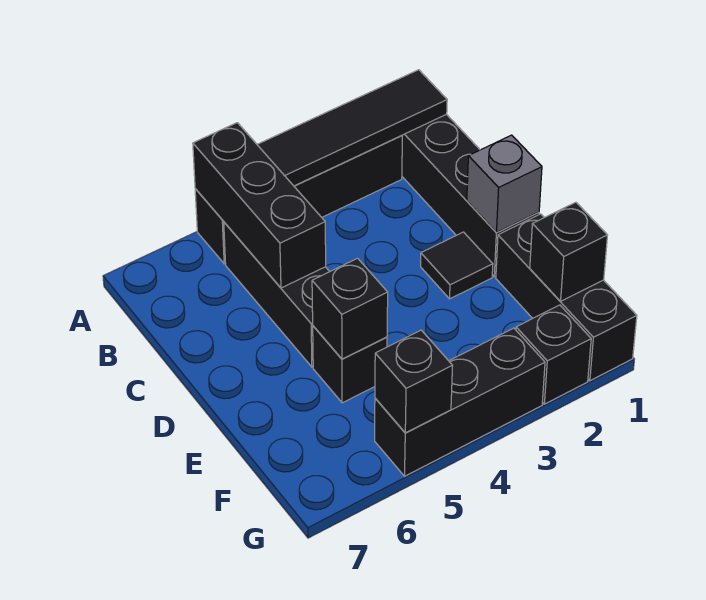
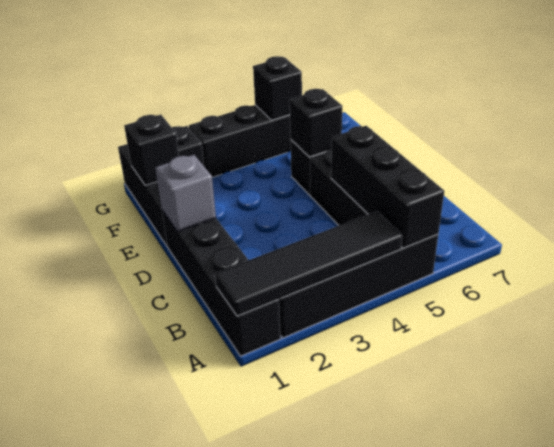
black 1x1 tile [421,232,493,299] -> none

